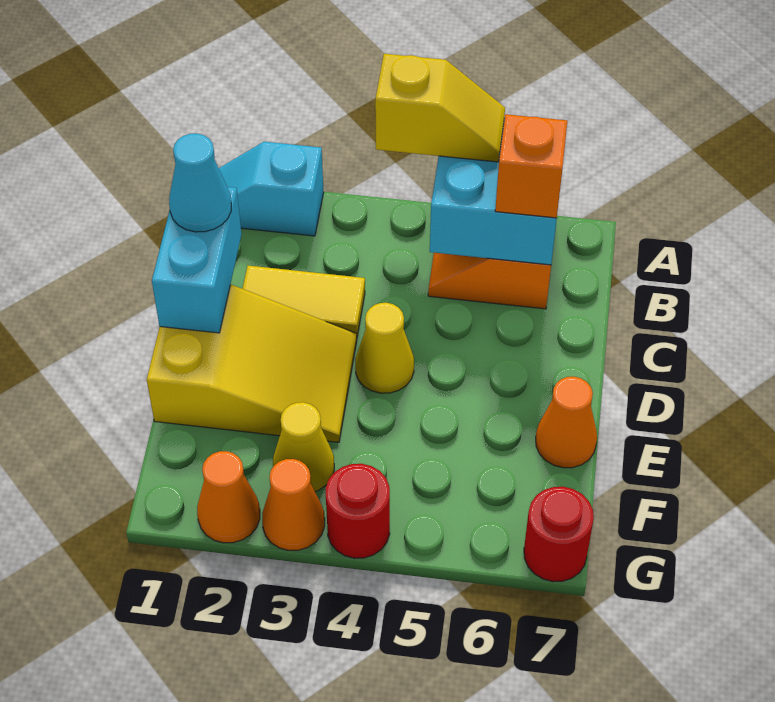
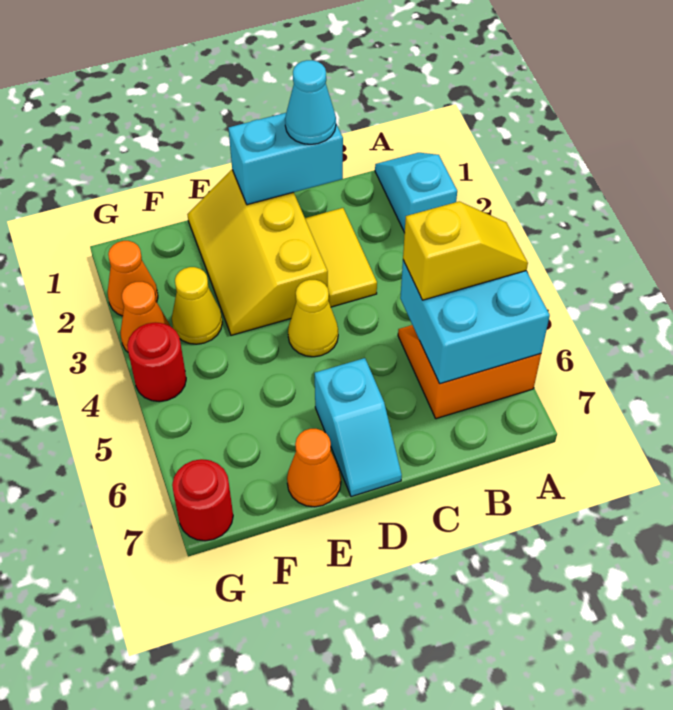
yellow 1x2 slope [375,54,505,162] -> yellow 1x2 slope turned to [403,202,528,300]
orange 1x1 brick [495,114,567,218] -> none
yellow 2x3 slope [147,285,357,442] -> yellow 2x3 slope turned to [187,170,328,335]
none -> cyan 1x2 slope [315,358,402,497]

